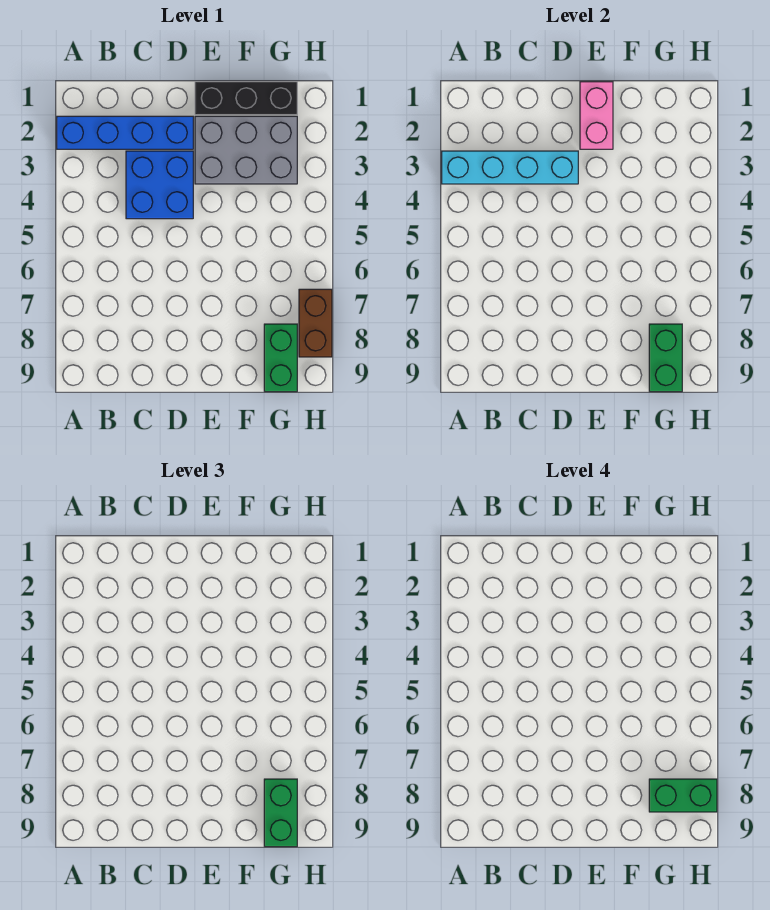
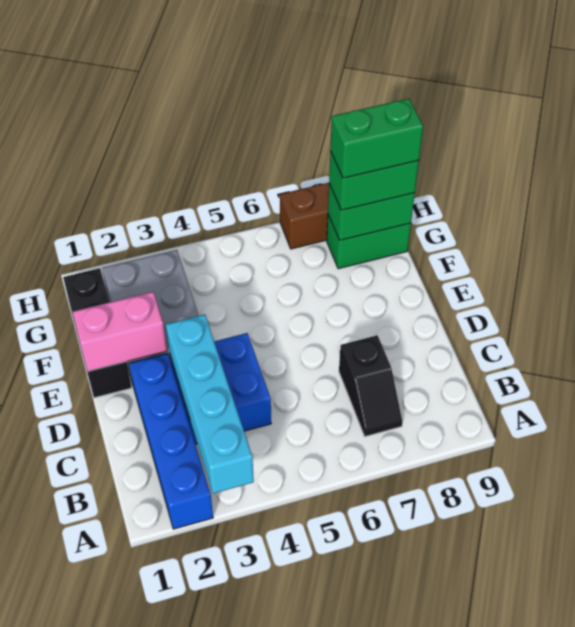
none -> black 1x2 slope [339,335,402,436]
green 1x2 brick [649,779,717,812] -> green 1x2 brick turned to [331,99,423,178]

